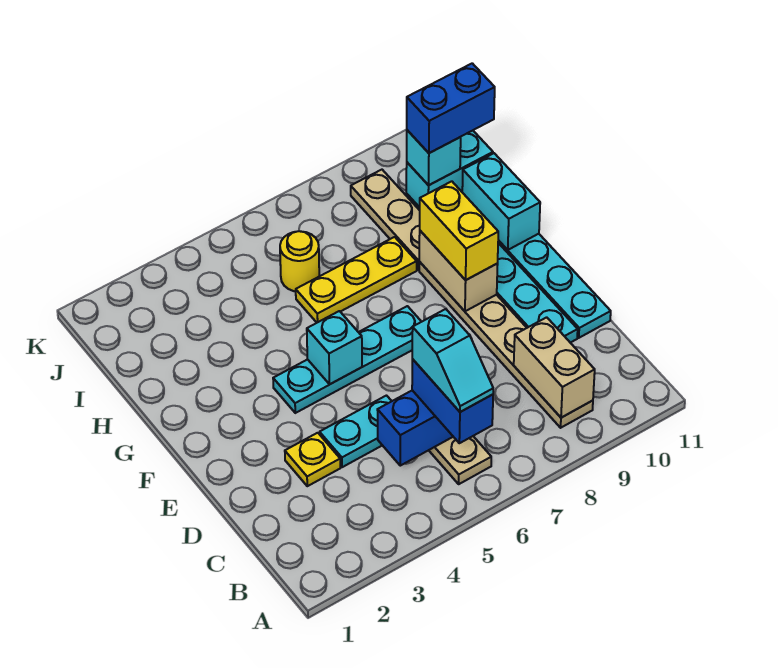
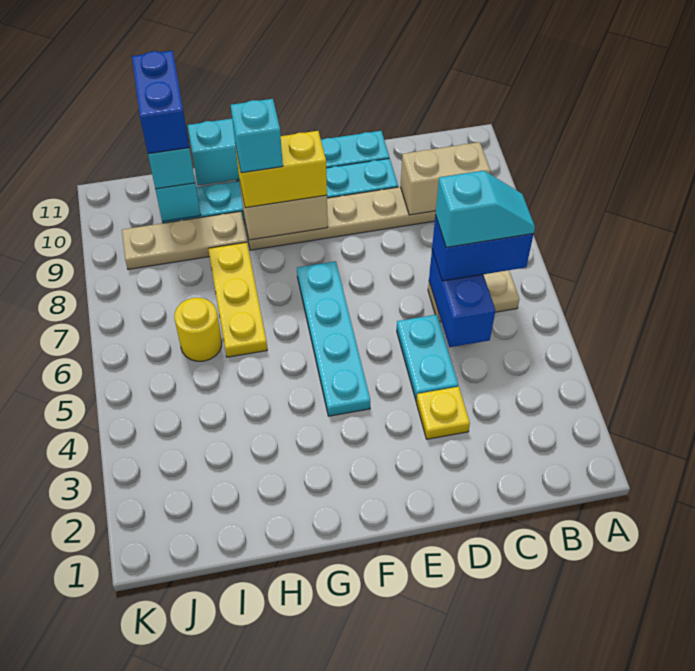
cyan 1x1 brick [307,311,362,384] -> cyan 1x1 brick moved to [231,99,283,173]

